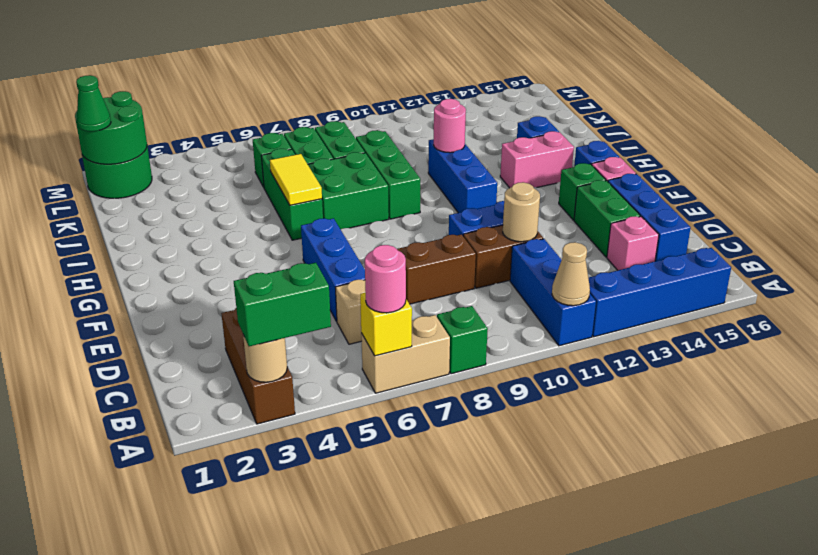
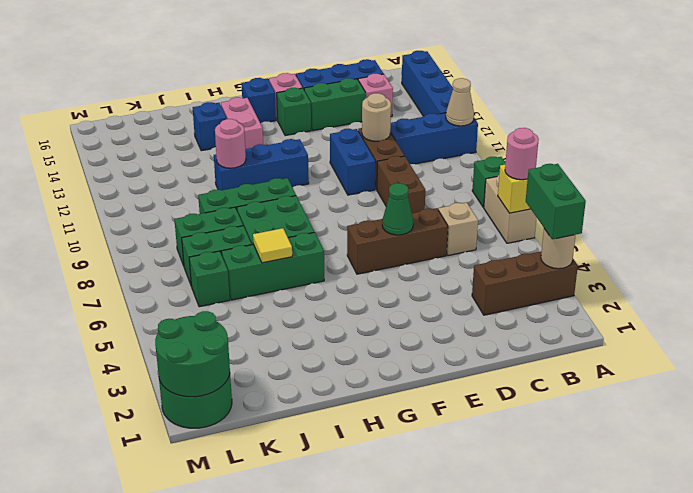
blue 1x3 brick [301,218,365,321] -> brown 1x3 brick [347,208,448,274]
yellow 1x2 tile [270,154,322,205] -> yellow 1x1 tile [253,228,292,263]
green 1x1 cone [76,75,111,131] -> green 1x1 cone moved to [382,183,413,235]

